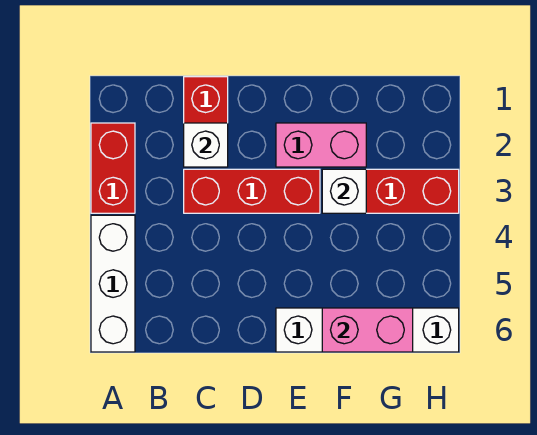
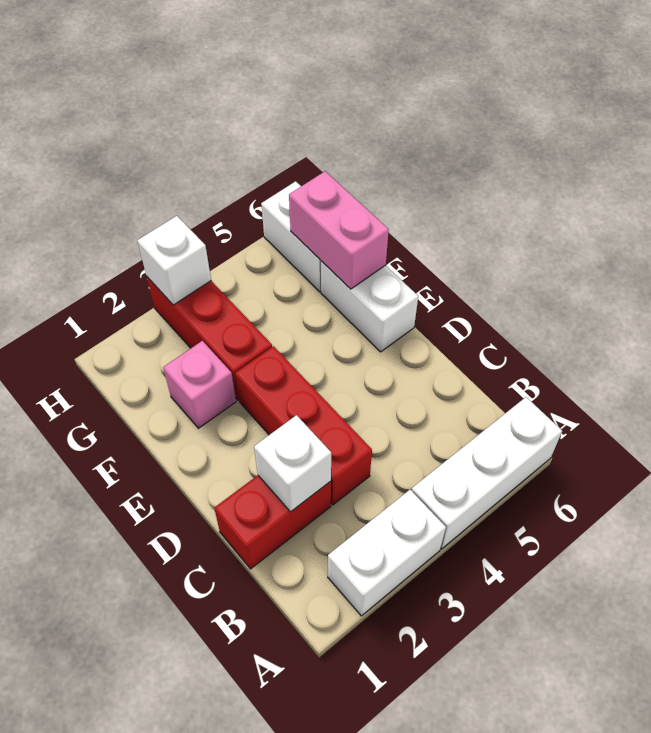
red 1x2 brick [91,123,135,213] -> white 1x2 brick [328,490,446,616]
pink 1x2 brick [276,123,366,167] -> pink 1x1 brick [163,341,236,428]
white 1x1 brick [322,169,366,213] -> white 1x1 brick moved to [137,216,211,305]

